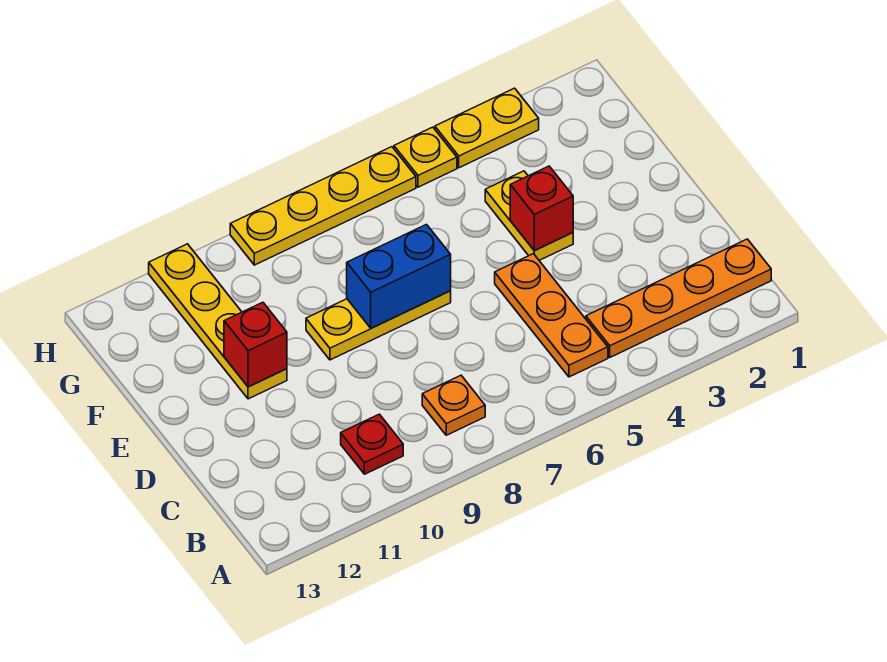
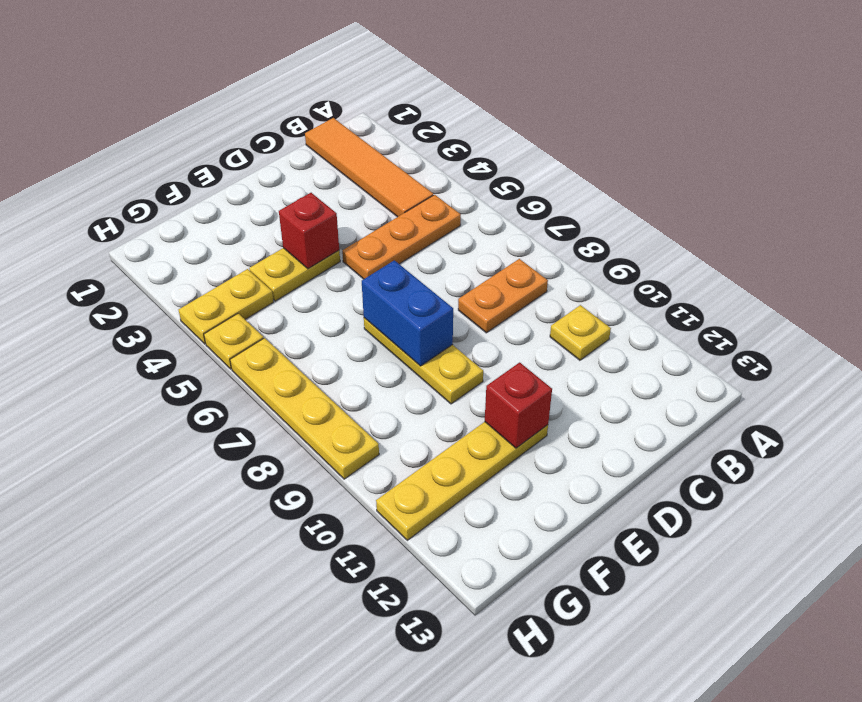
orange 1x4 plate [586,239,771,357] -> orange 1x4 tile [305,118,433,217]
orange 1x1 plate [422,375,485,435] -> orange 1x2 plate [458,259,548,333]
red 1x1 plate [341,414,403,474] -> yellow 1x1 plate [550,305,611,360]
yellow 1x2 plate [435,88,539,168] -> yellow 1x2 plate turned to [179,269,274,344]

